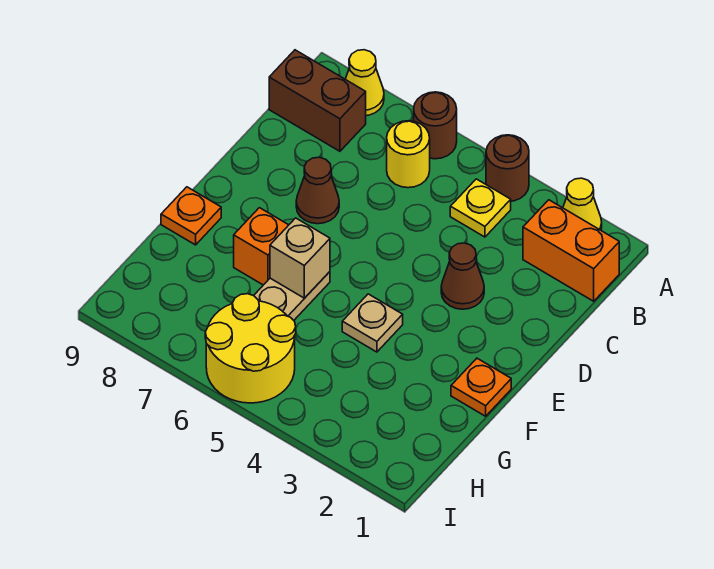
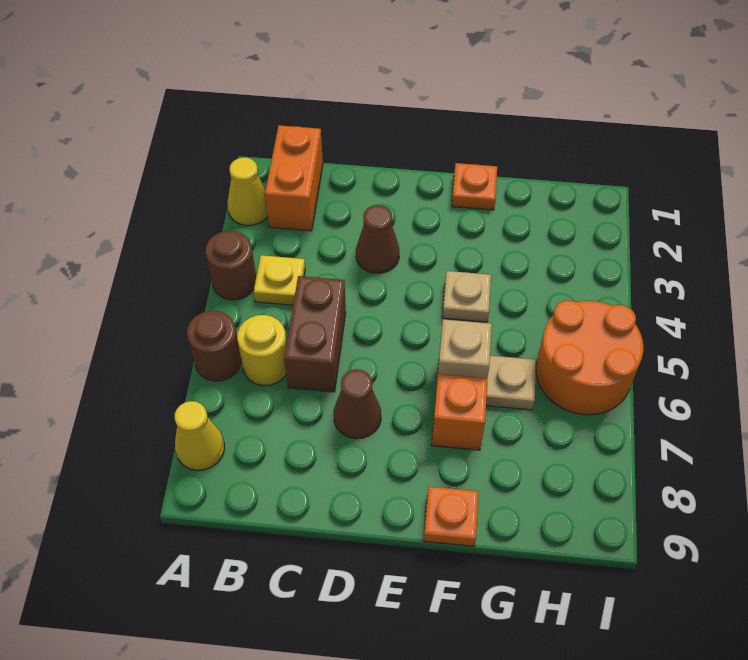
brown 1x2 brick [269,50,366,151] -> brown 1x2 brick moved to [284,276,346,392]
yellow 2x2 round brick [205,294,296,403] -> orange 2x2 round brick [536,300,644,415]

